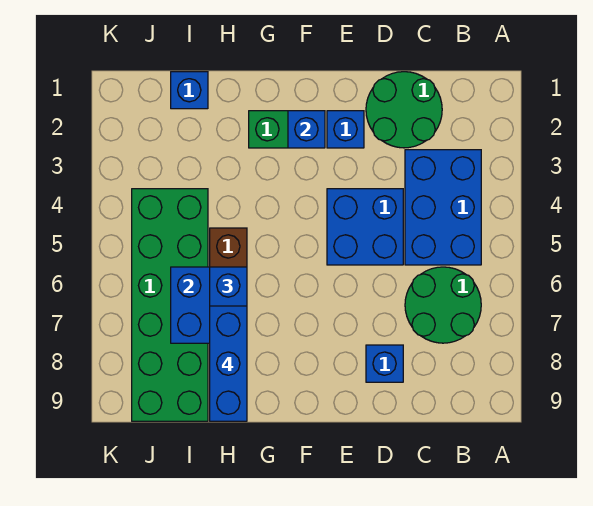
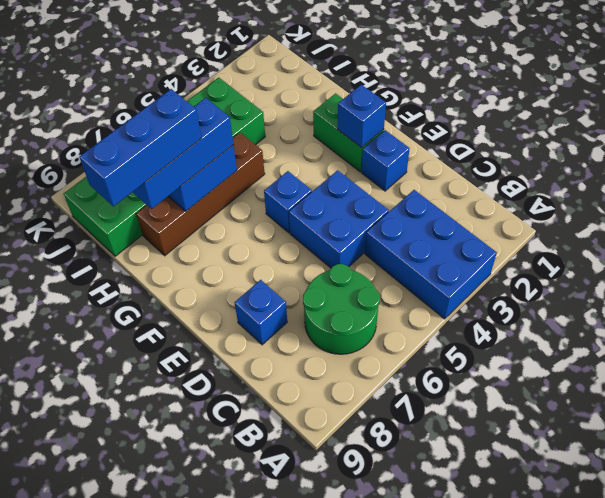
blue 2x3 brick [405,150,481,265] -> blue 2x3 brick turned to [365,190,497,319]
green 2x2 round brick [366,72,442,148] -> none
blue 1x1 brick [171,72,208,109] -> blue 1x1 brick moved to [264,171,312,233]

